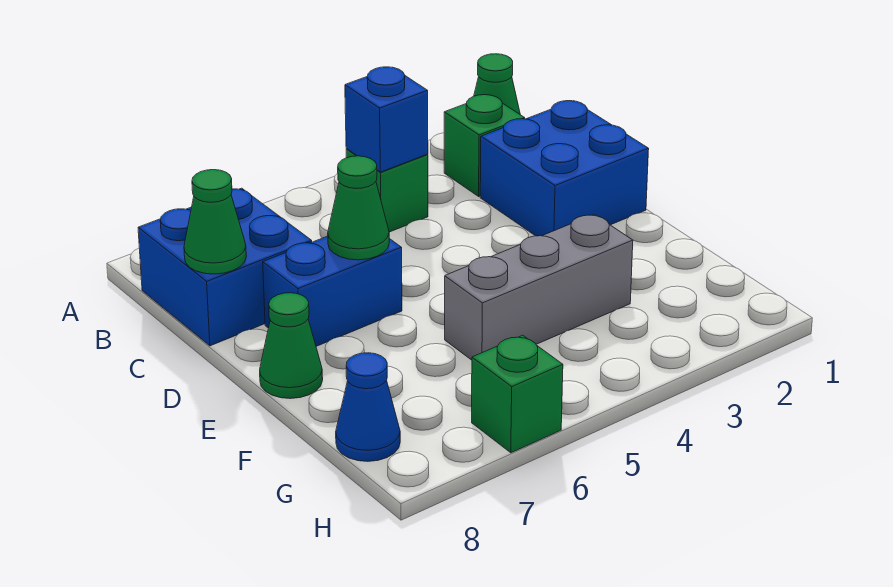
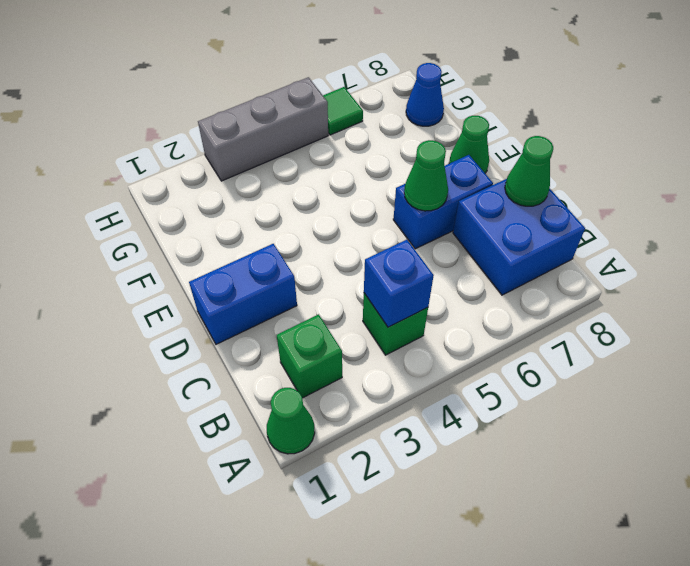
blue 2x2 brick [480,101,649,236] -> blue 1x2 brick [189,244,297,344]
grey 1x3 brick [445,215,633,360] -> grey 1x3 brick moved to [198,77,328,181]
green 1x1 brick [472,335,563,453] -> green 1x1 tile [323,87,363,135]

